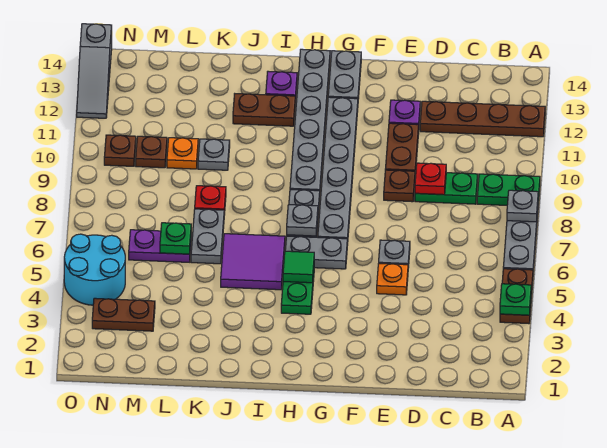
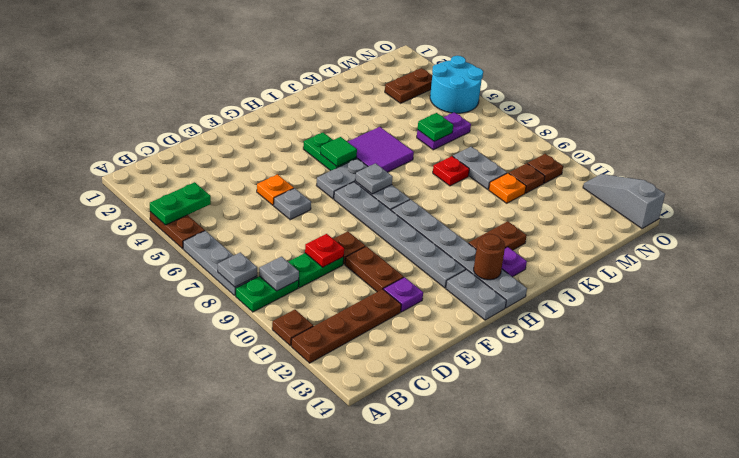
green 1x1 plate [500,284,531,315] -> green 1x2 plate [150,182,211,225]
none -> brown 1x1 plate [272,310,313,346]
none -> brown 1x1 round brick [474,234,505,280]
grey 1x2 plate [191,209,224,264] -> grey 1x2 plate moved to [453,147,507,190]
grey 1x1 plate [198,139,230,170] -> grey 1x1 plate moved to [259,257,299,291]

